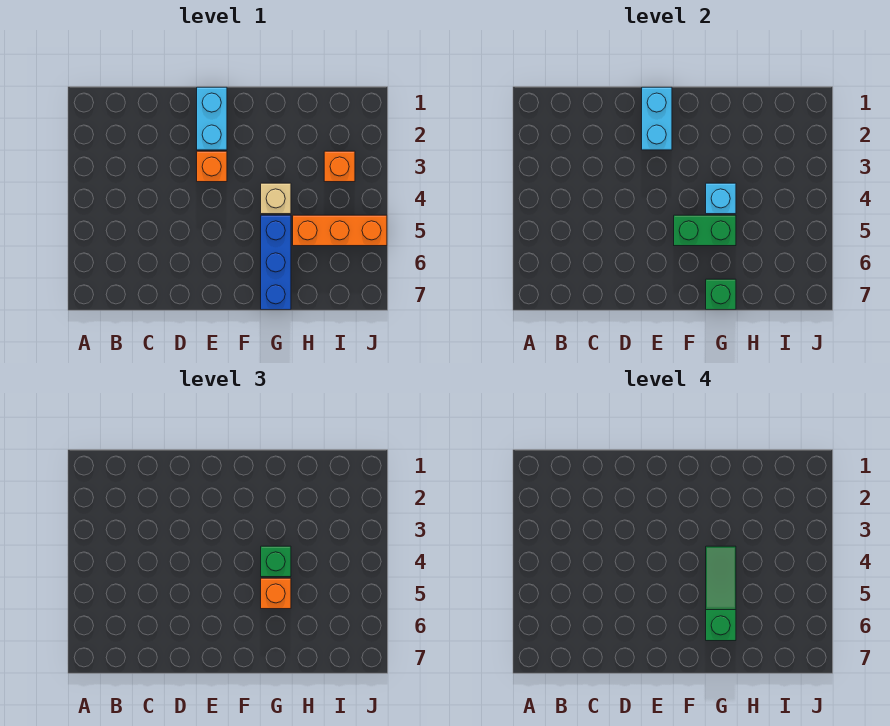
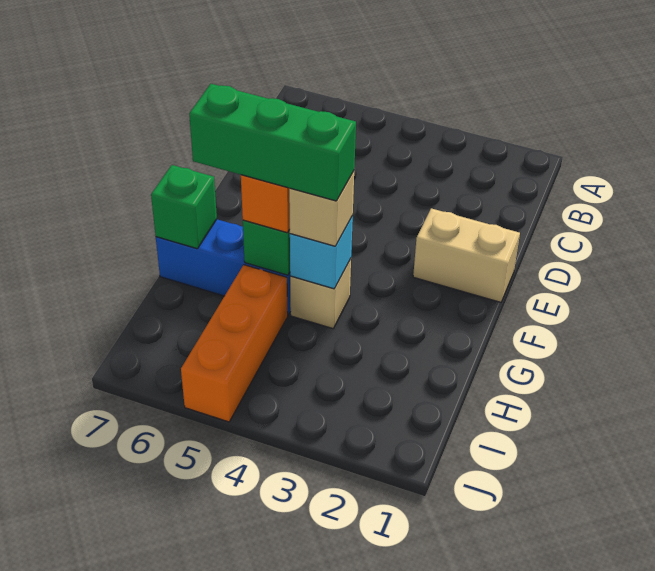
cyan 1x2 brick [197,87,227,150] -> tan 1x2 brick [413,208,520,302]
cyan 1x2 brick [642,87,672,150] -> none
orange 1x1 brick [197,151,227,182] -> none
green 1x1 brick [261,546,291,577] -> tan 1x1 brick [289,171,354,246]
green 1x3 slope [706,546,736,641] -> green 1x3 brick [189,84,356,201]
orange 1x1 brick [324,151,355,182] -> none

